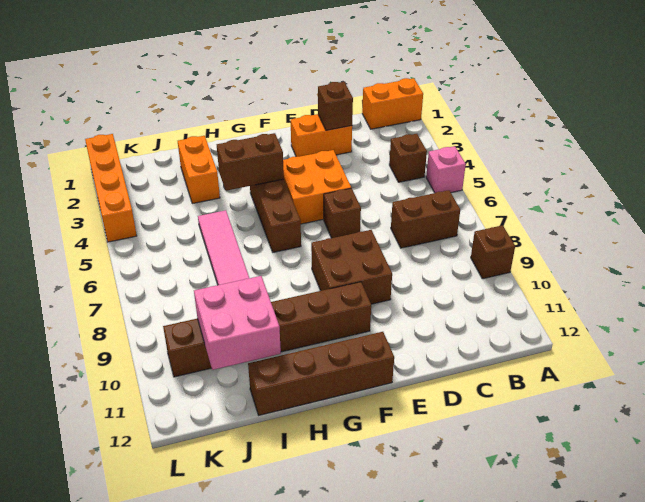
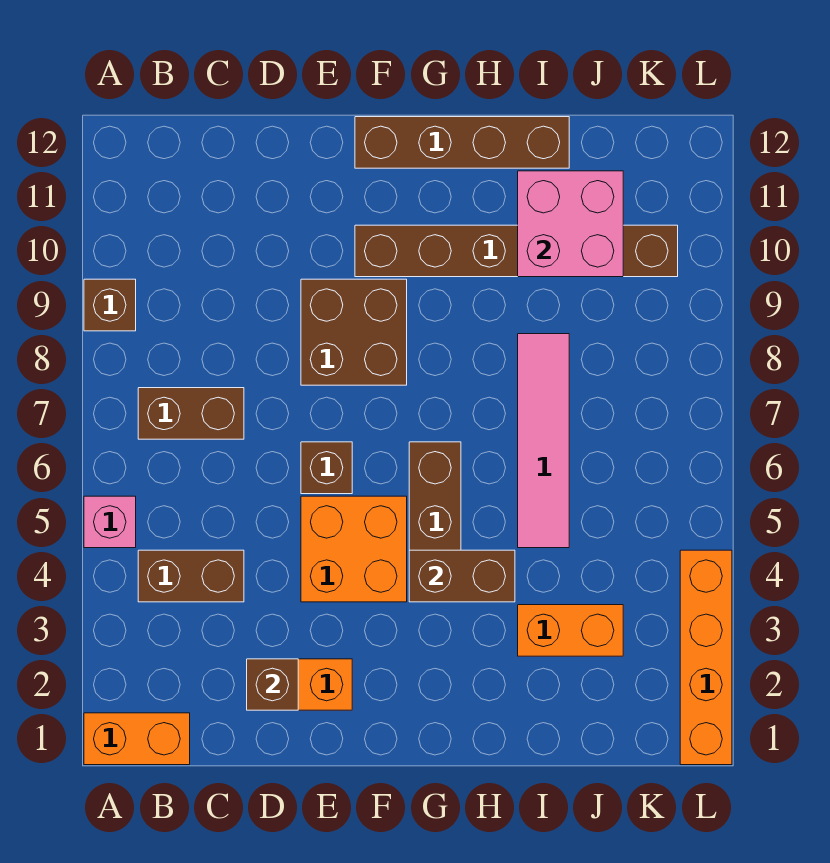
brown 1x1 brick [389,134,427,182] -> brown 1x2 brick [138,550,244,602]
orange 1x2 brick [178,136,220,204] -> orange 1x2 brick turned to [518,605,623,656]

